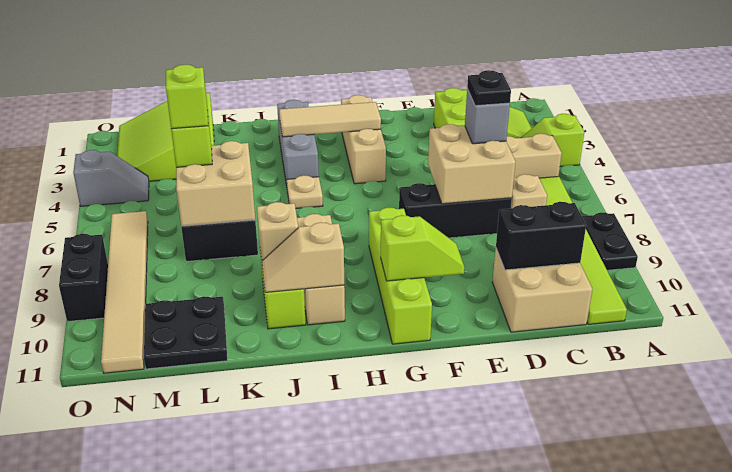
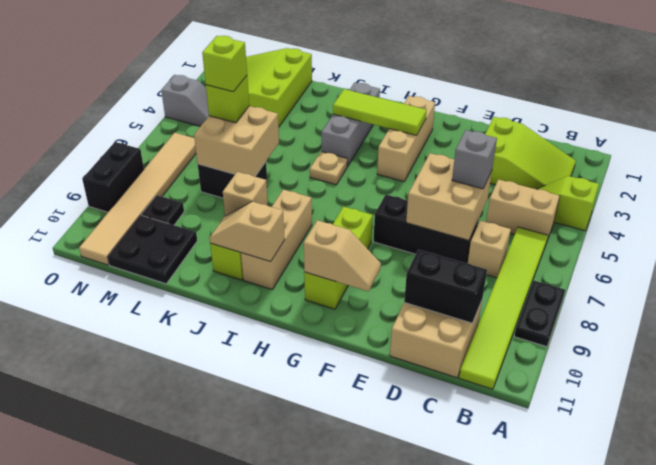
black 1x1 plate [467,70,511,106] -> black 1x1 plate moved to [142,195,184,225]
lime 1x2 slope [381,215,464,281] -> tan 1x2 slope [304,220,381,291]
tan 1x3 tile [279,102,381,137] -> lime 1x3 tile [333,89,427,135]
lime 1x4 brick [369,207,432,344] -> lime 1x3 brick [304,207,373,309]

